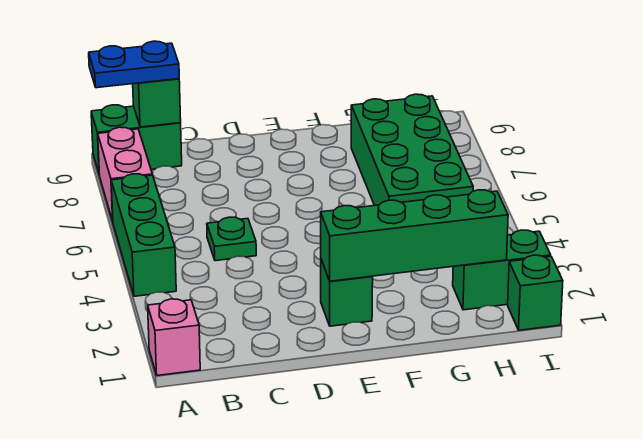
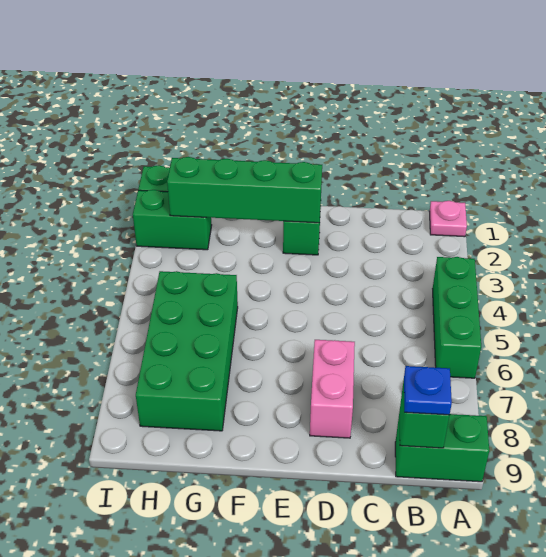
pink 1x1 brick [148,299,200,375] -> pink 1x1 plate [429,201,467,237]
pink 1x2 brick [98,127,152,221] -> pink 1x2 brick moved to [310,340,355,438]
blue 1x2 plate [89,41,179,88] -> blue 1x1 plate [404,366,452,415]
green 1x1 plate [207,217,256,261] -> none

